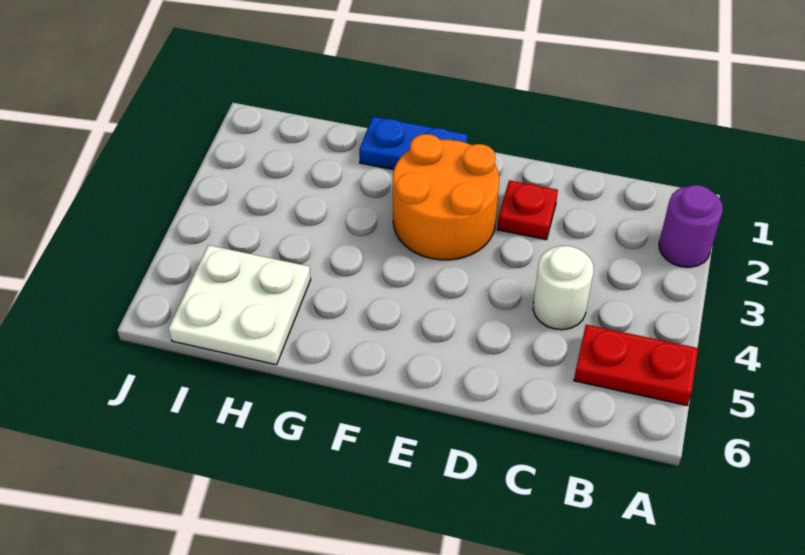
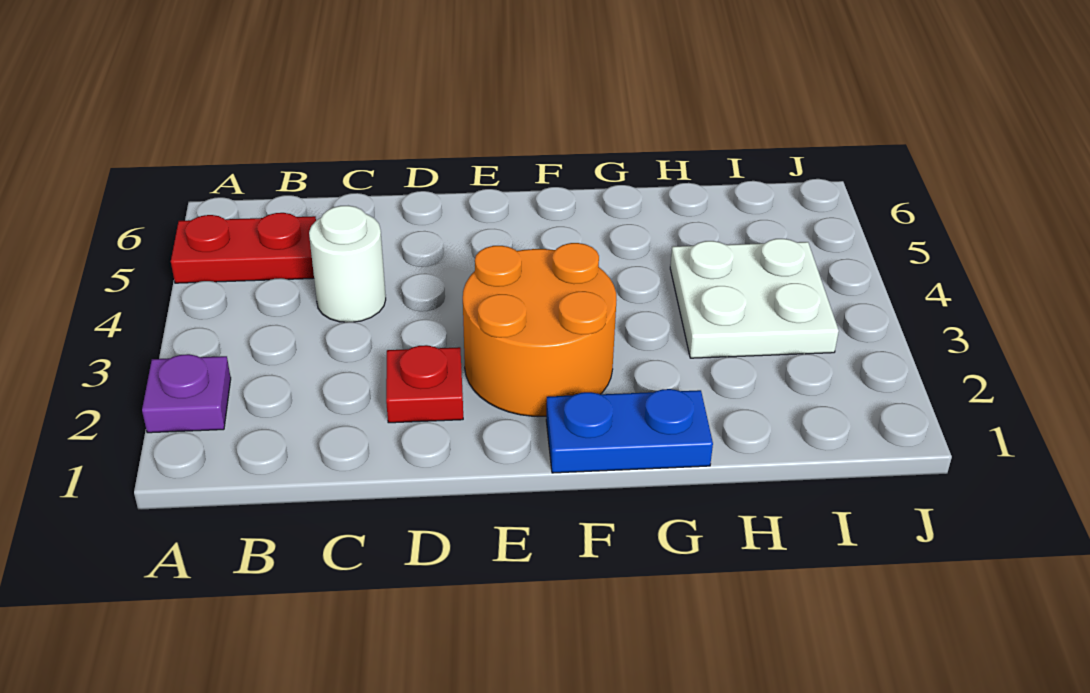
purple 1x1 round brick [659,185,723,267] -> purple 1x1 plate [142,354,231,433]
white 2x2 plate [169,245,311,365] -> white 2x2 plate moved to [670,239,839,358]

